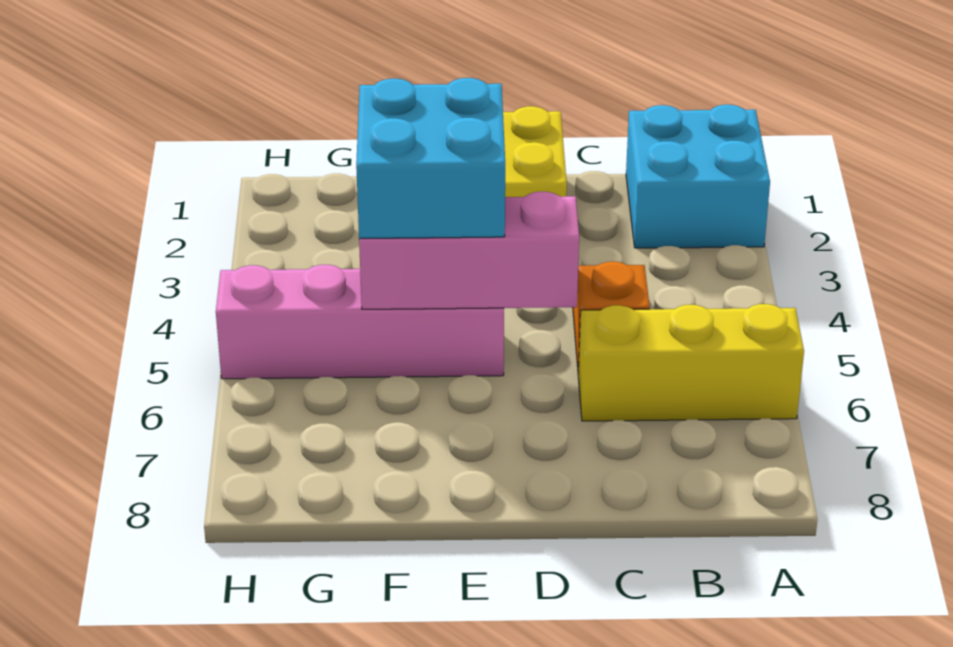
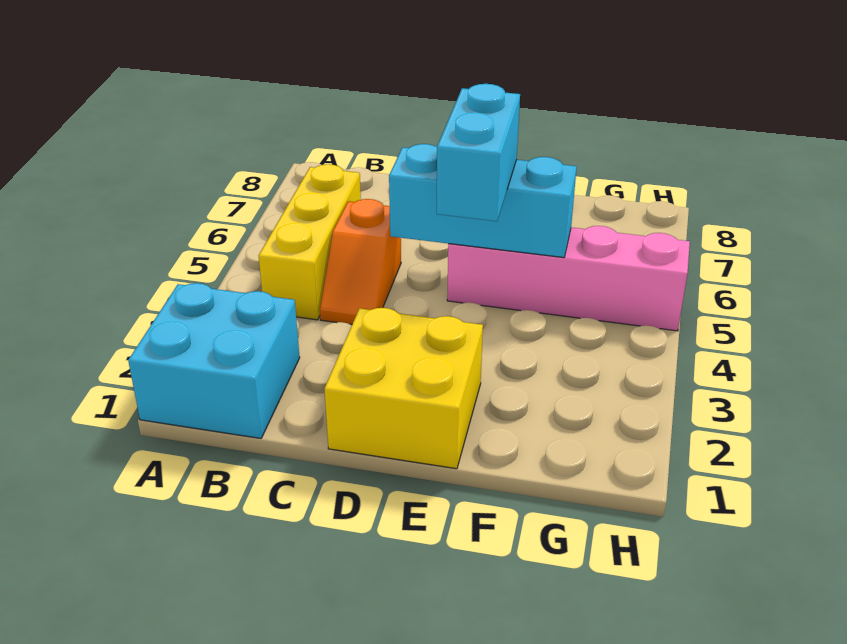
yellow 1x3 brick [578,304,804,421] -> yellow 1x3 brick turned to [259,164,361,320]
pink 1x3 brick [359,192,579,309] -> cyan 1x3 brick [389,144,577,258]
cyan 2x2 brick [356,78,505,239] -> cyan 1x2 brick [437,84,520,221]

